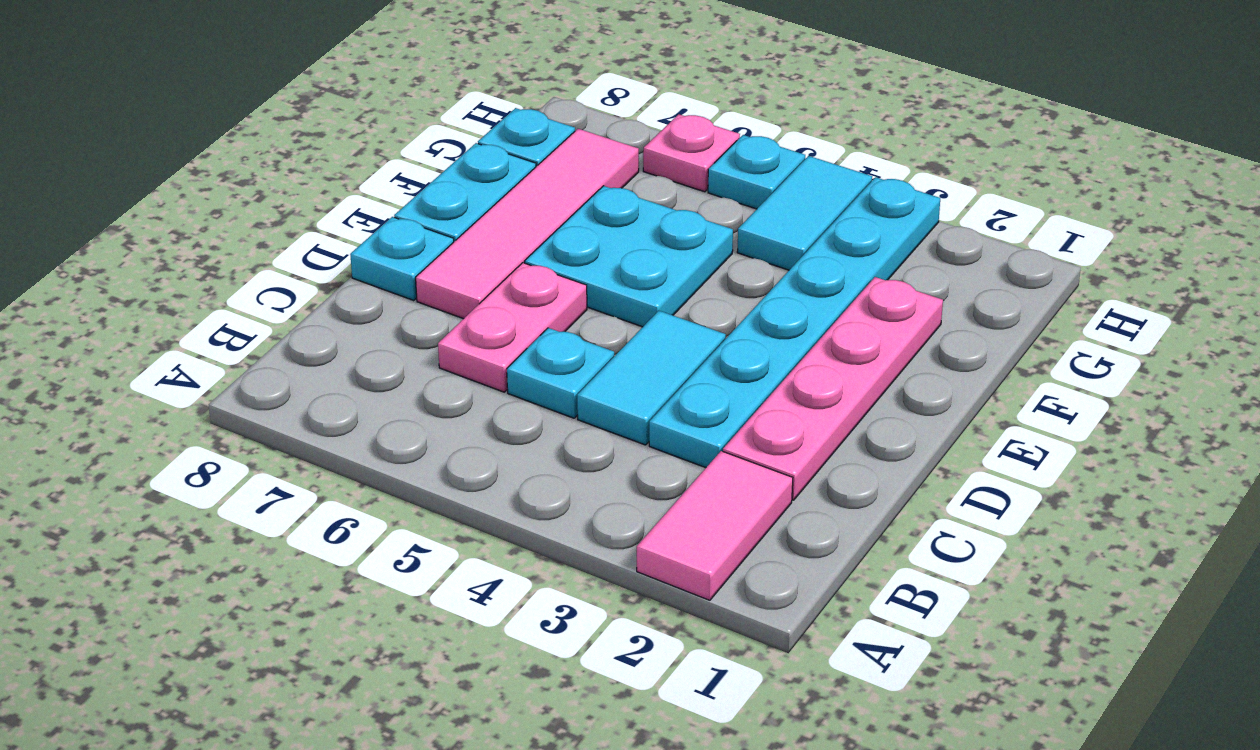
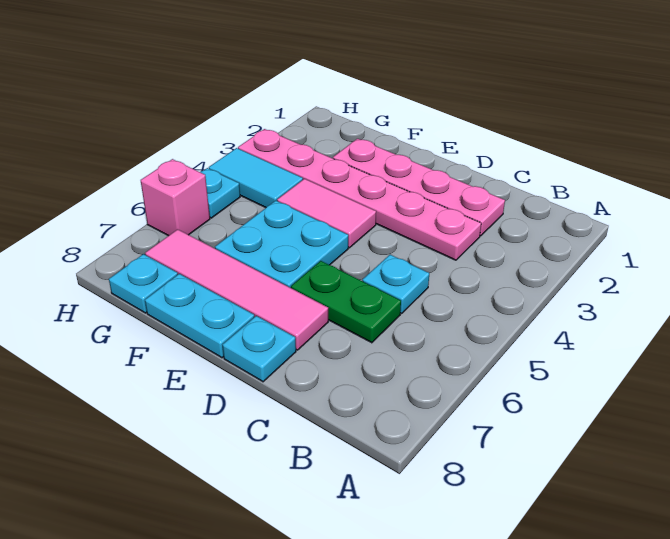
pink 1x2 tile [637,451,793,600] -> pink 1x2 tile moved to [277,179,376,248]
cyan 1x6 plate [649,177,940,468] -> pink 1x6 plate [238,129,481,260]
cyan 1x2 tile [577,311,726,445] -> none
pink 1x2 plate [438,263,587,392] -> green 1x2 plate [291,261,401,343]
pink 1x1 plate [643,114,740,192] -> pink 1x1 brick [141,159,210,236]

